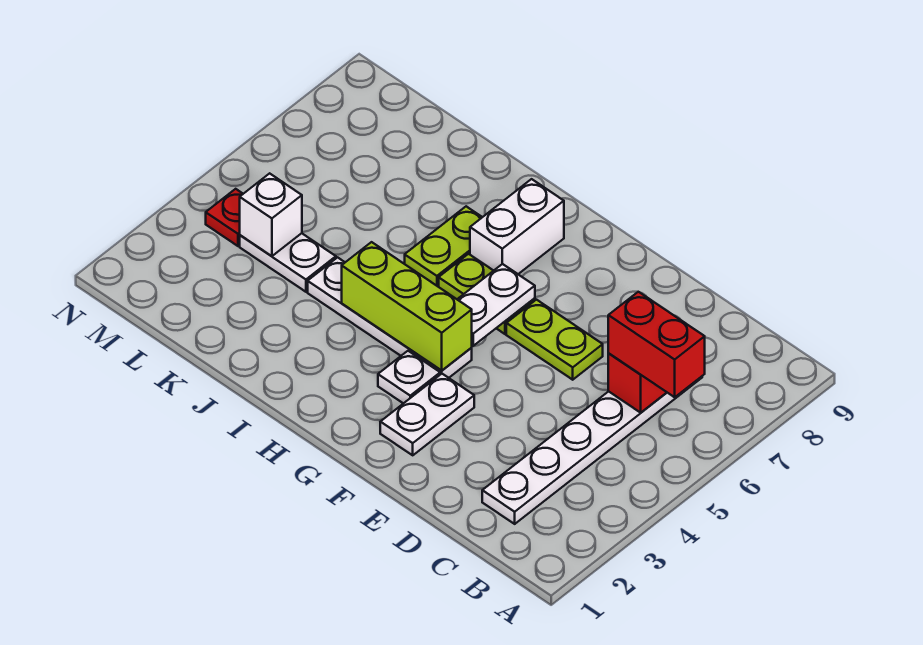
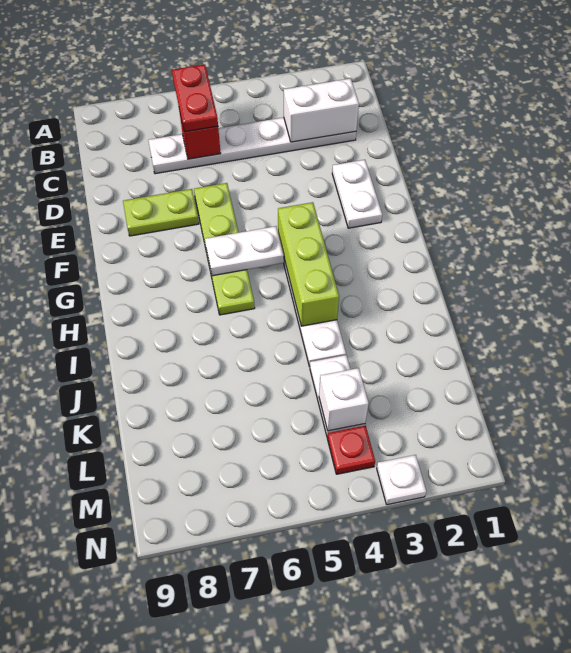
red 1x2 brick [608,292,705,397] -> red 1x2 plate [172,65,218,132]
white 1x2 plate [380,374,474,455] -> white 1x2 plate turned to [332,160,382,228]
white 1x1 plate [378,351,440,403] -> white 1x1 plate moved to [377,455,426,505]
white 1x2 brick [470,179,564,274] -> white 1x2 brick moved to [284,78,359,142]
lime 1x2 plate [405,206,482,287] -> lime 1x2 plate moved to [123,189,199,236]

